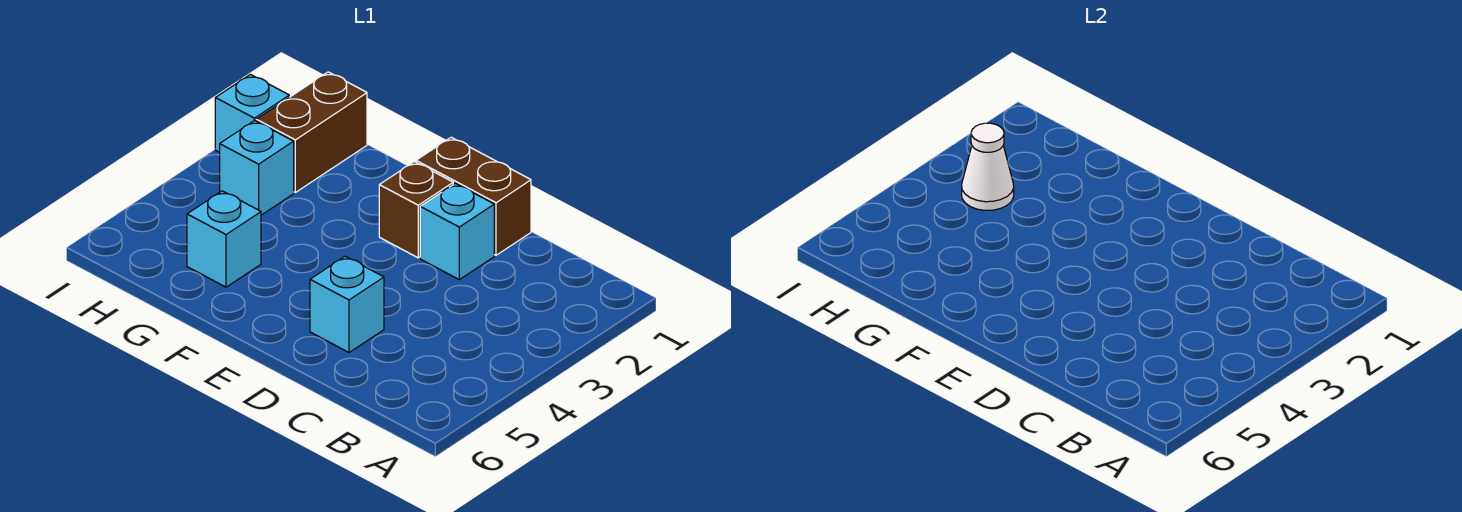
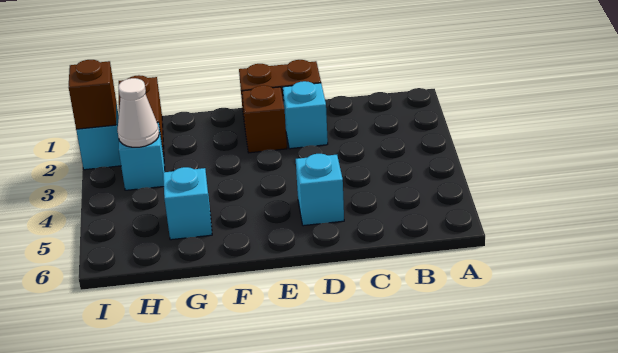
none -> brown 1x1 brick [69,60,117,129]

